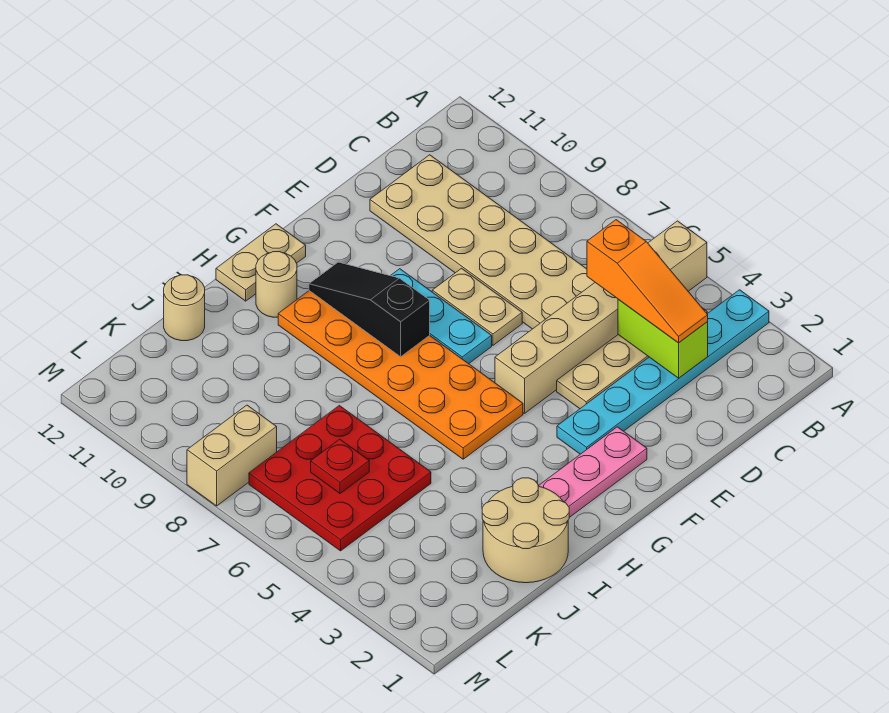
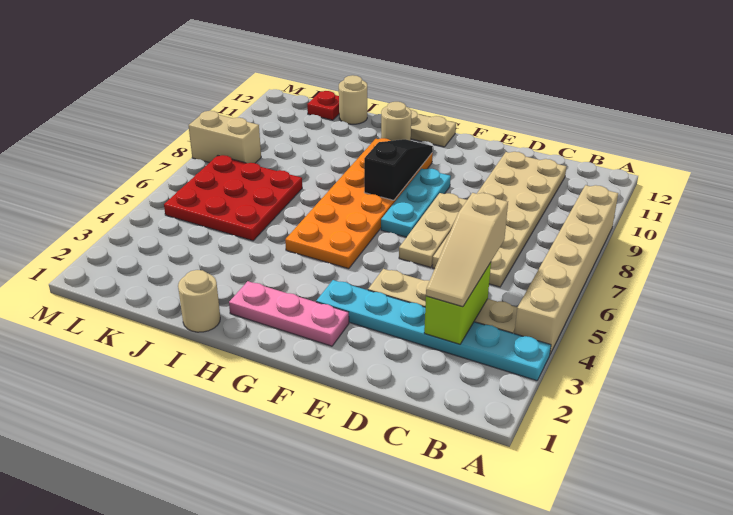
tan 1x6 brick [495,221,707,413] -> tan 1x6 brick turned to [514,185,618,354]
orange 1x3 slope [587,220,708,343] -> tan 1x3 slope [426,193,508,307]
tan 1x2 plate [432,268,522,345] -> tan 1x3 plate [399,193,467,267]
tan 2x2 round brick [482,478,569,583] -> tan 1x1 round brick [178,270,220,332]
red 1x1 plate [311,439,369,494] -> red 1x1 plate moved to [307,91,339,120]

